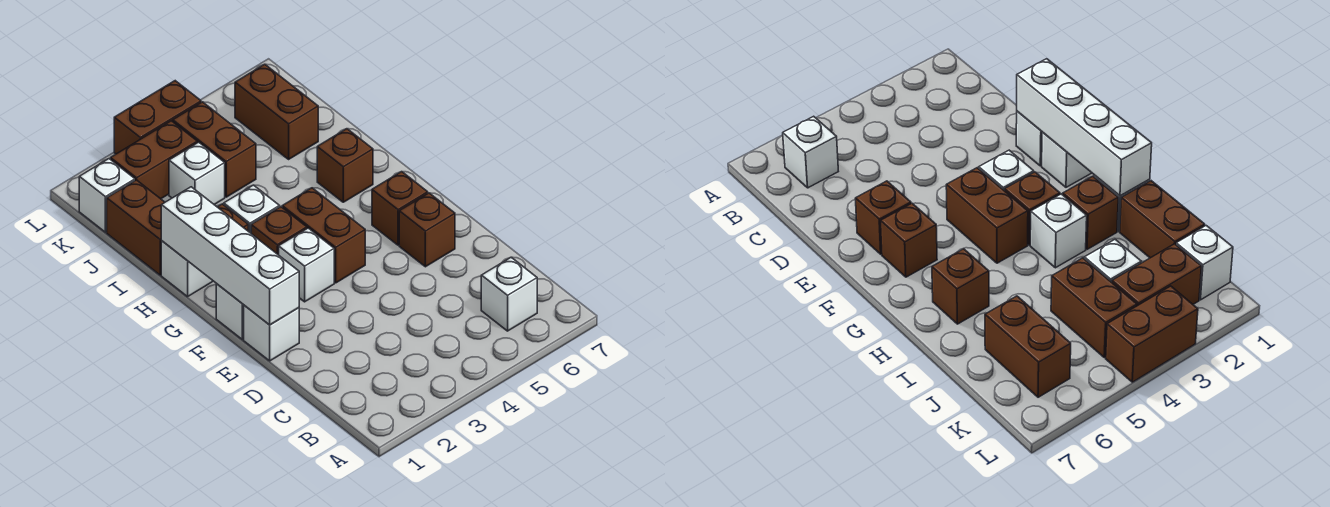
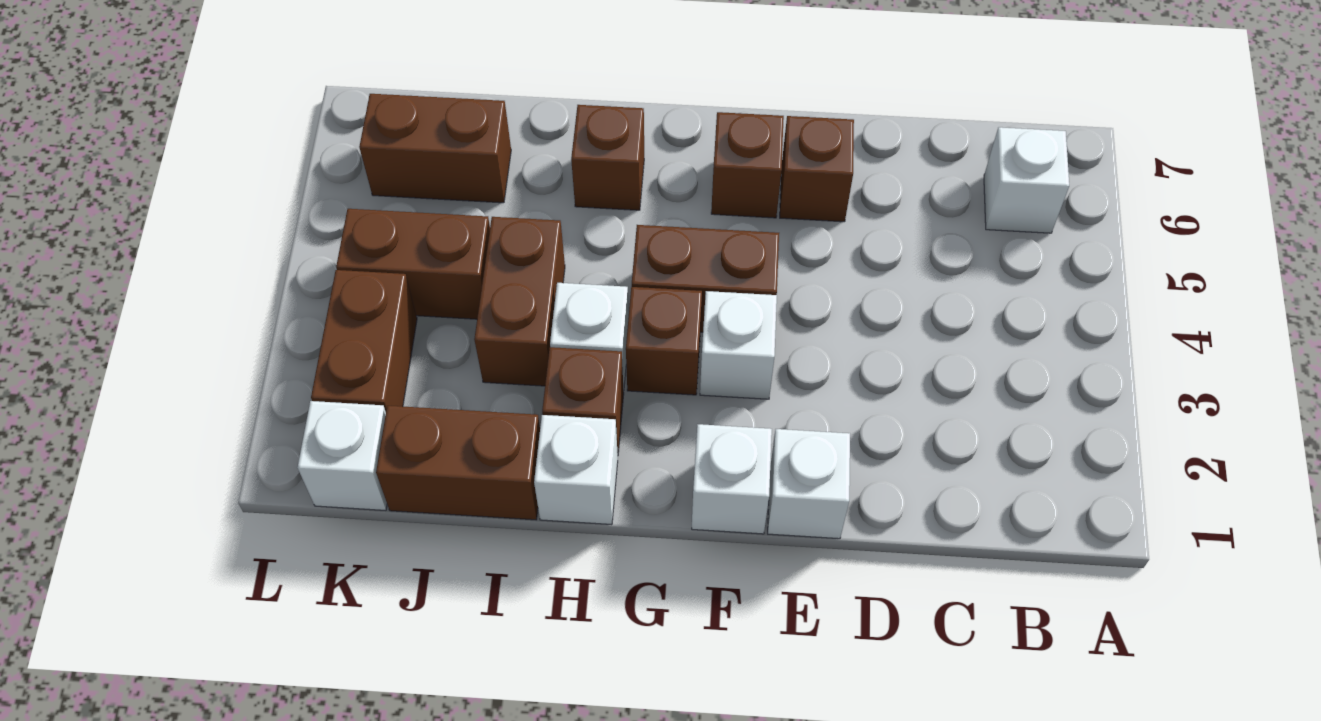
white 1x4 brick [161,187,299,325] -> none
white 1x1 brick [169,142,225,205] -> none
brown 1x2 brick [114,81,201,154] -> brown 1x2 brick moved to [474,217,565,386]

